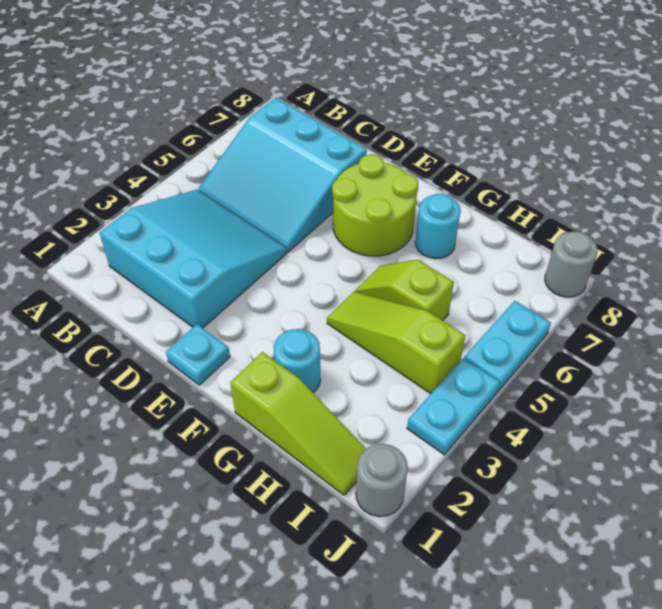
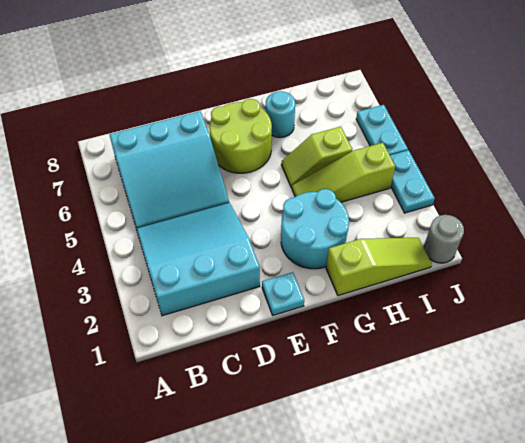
cyan 1x1 round brick [274,329,321,393] -> cyan 2x2 round brick [281,189,349,269]
grey 1x1 round brick [545,231,598,297] -> none

